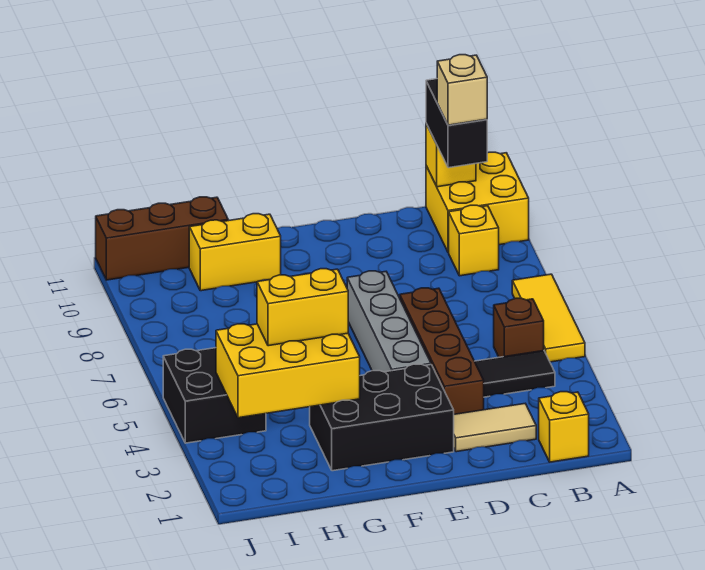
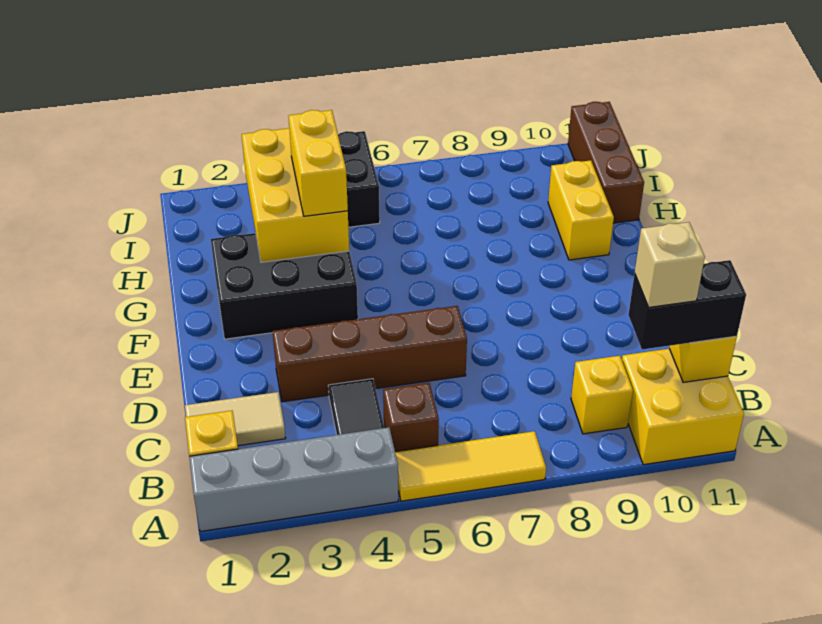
tan 1x2 tile [454,404,536,452] -> tan 1x2 tile turned to [185,392,286,446]
black 2x3 brick [310,364,454,471] -> black 2x3 brick turned to [211,233,358,339]
grey 1x4 brick [347,271,431,372] -> grey 1x4 brick moved to [189,427,398,532]

